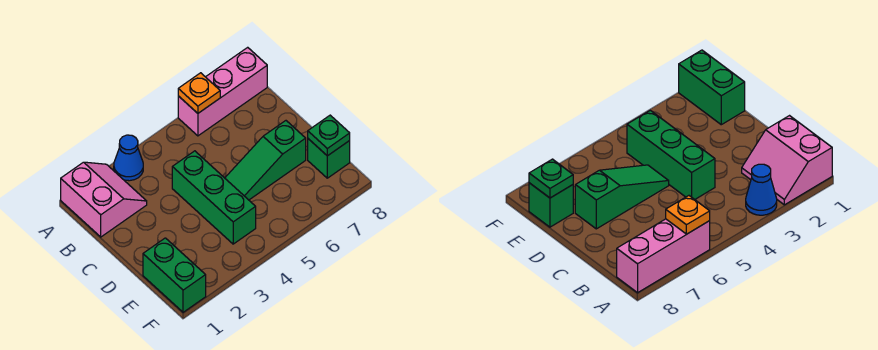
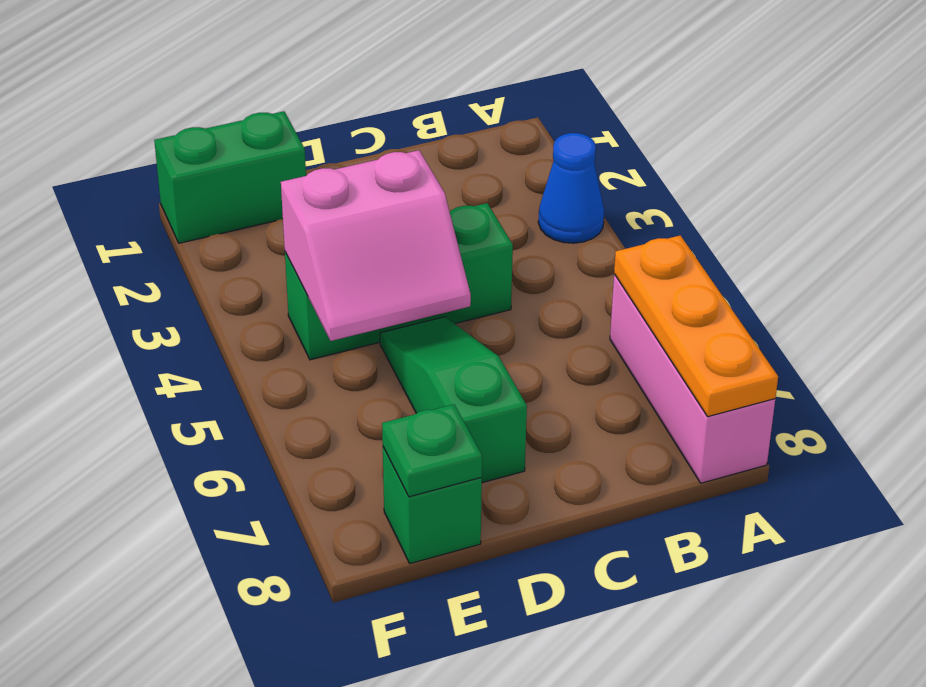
pink 2x2 slope [61,162,147,237] -> pink 2x2 slope moved to [281,150,471,341]
orange 1x1 plate [178,73,220,113] -> orange 1x3 plate [614,235,778,417]

